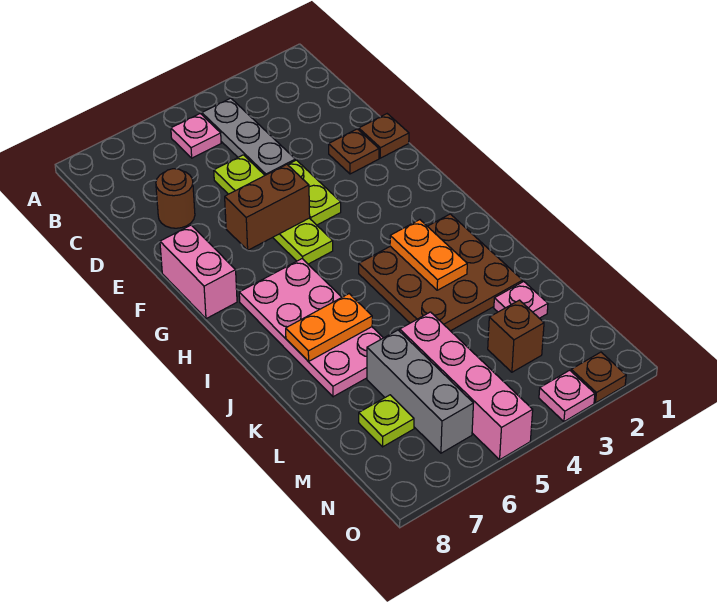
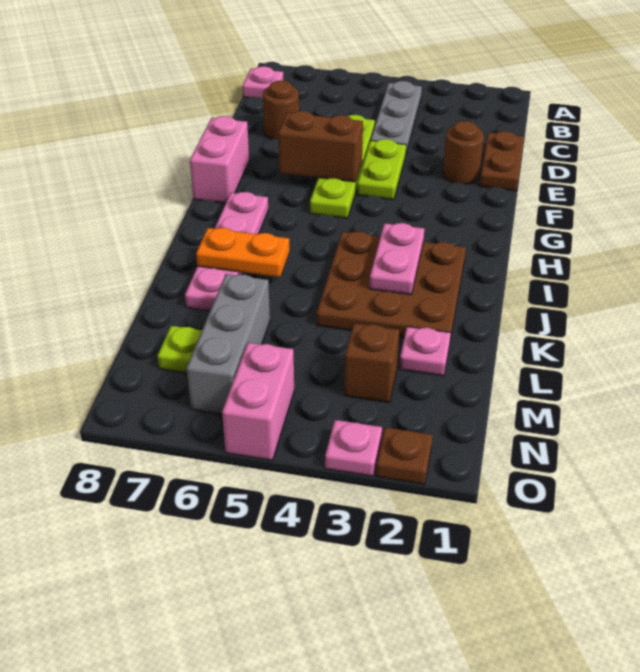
pink 1x1 plate [171,114,221,158] -> pink 1x1 plate moved to [243,66,283,98]
brown 1x1 plate [359,114,409,158] -> brown 1x2 plate [480,131,524,191]
brown 1x1 plate [329,129,379,174] -> brown 1x1 round brick [443,121,484,184]
pink 2x4 plate [239,259,383,397] -> pink 1x4 plate [185,192,268,311]
orange 1x2 plate [390,220,467,290] -> pink 1x2 plate [369,223,424,295]
pink 1x4 brick [400,312,533,460] -> pink 1x2 brick [222,343,294,460]

